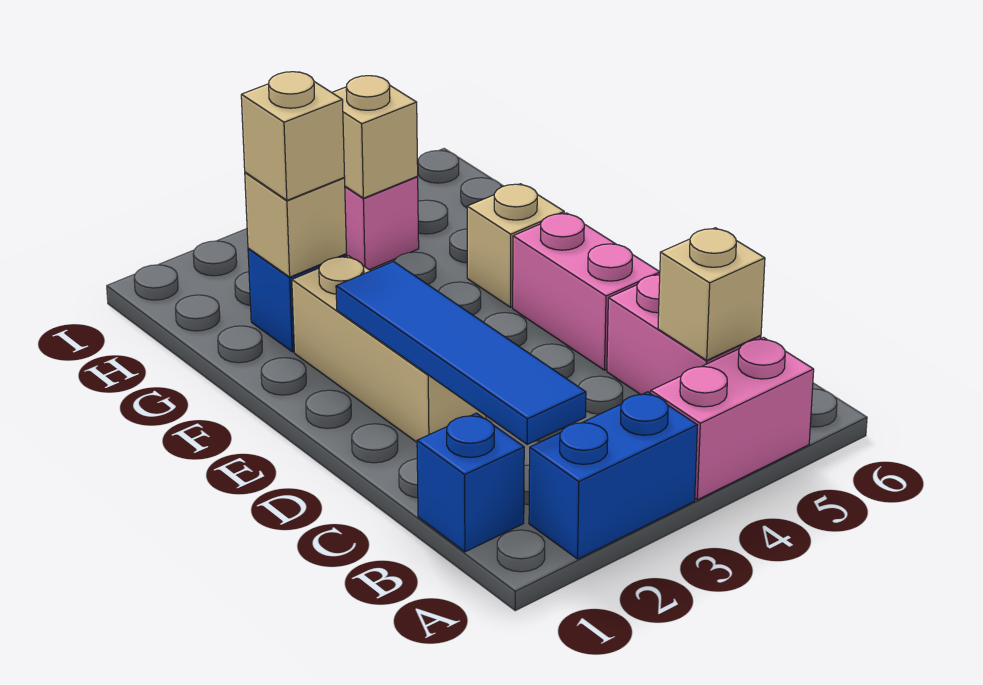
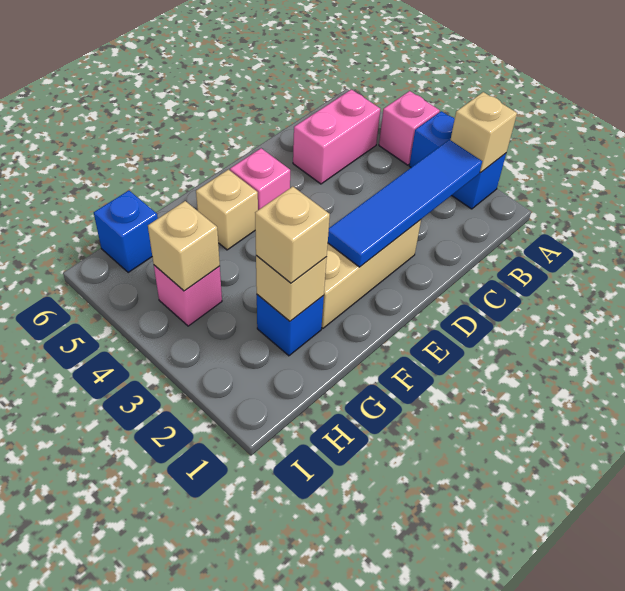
pink 1x2 brick [651,338,814,500] -> pink 1x1 brick [379,91,440,165]
blue 1x1 brick [417,413,524,552] -> blue 1x1 brick moved to [94,191,158,273]
tan 1x1 brick [658,228,765,360] -> tan 1x1 brick moved to [451,92,517,173]
pink 1x2 brick [513,213,660,370] -> pink 1x1 brick [230,148,290,210]

